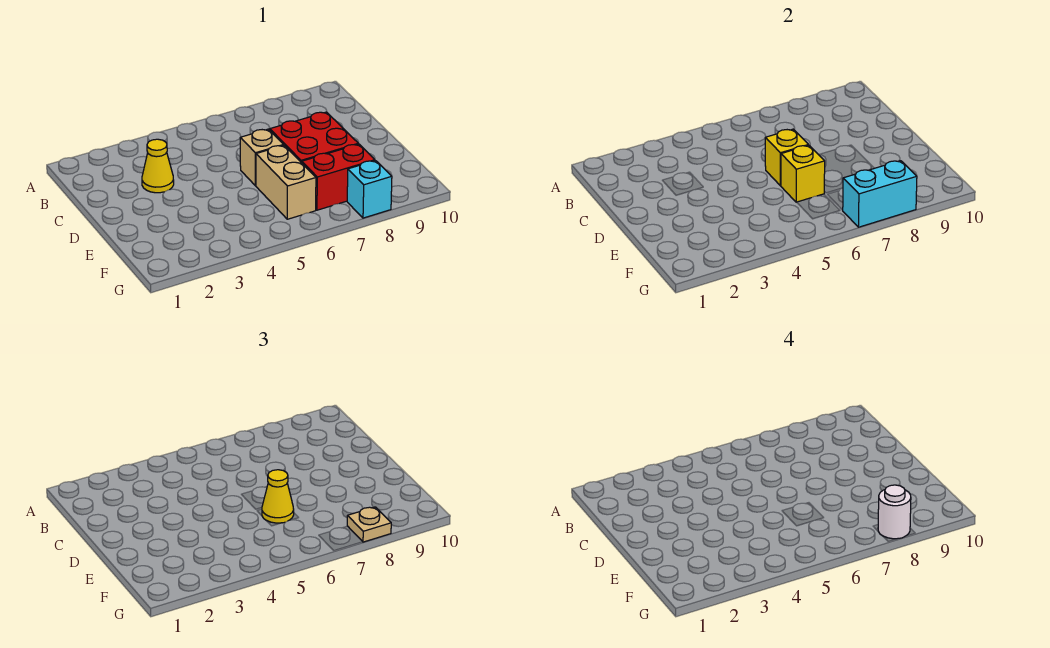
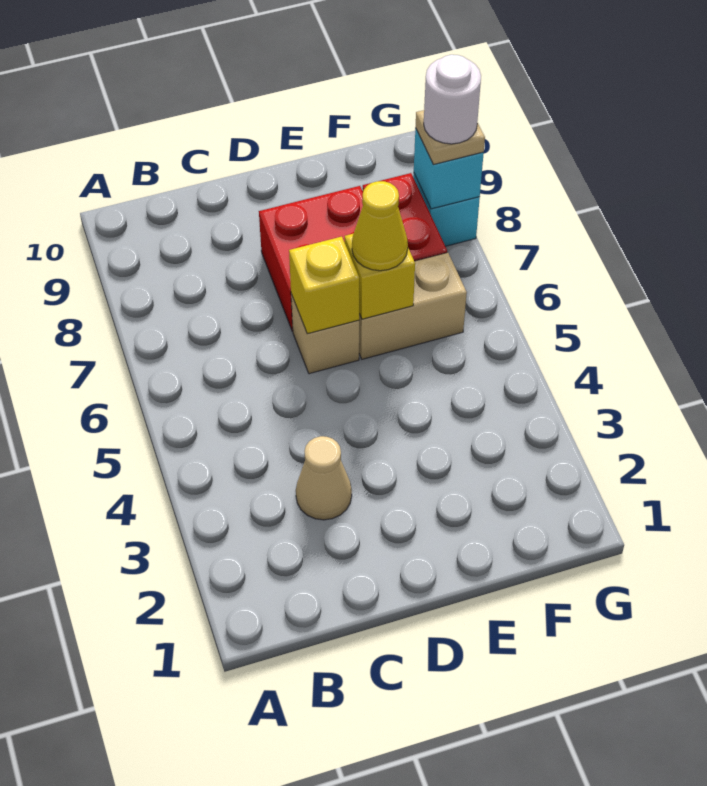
yellow 1x1 cone [142,139,174,193] -> tan 1x1 cone [296,436,352,520]
cyan 1x2 brick [843,161,917,227] -> cyan 1x1 brick [414,128,484,209]

